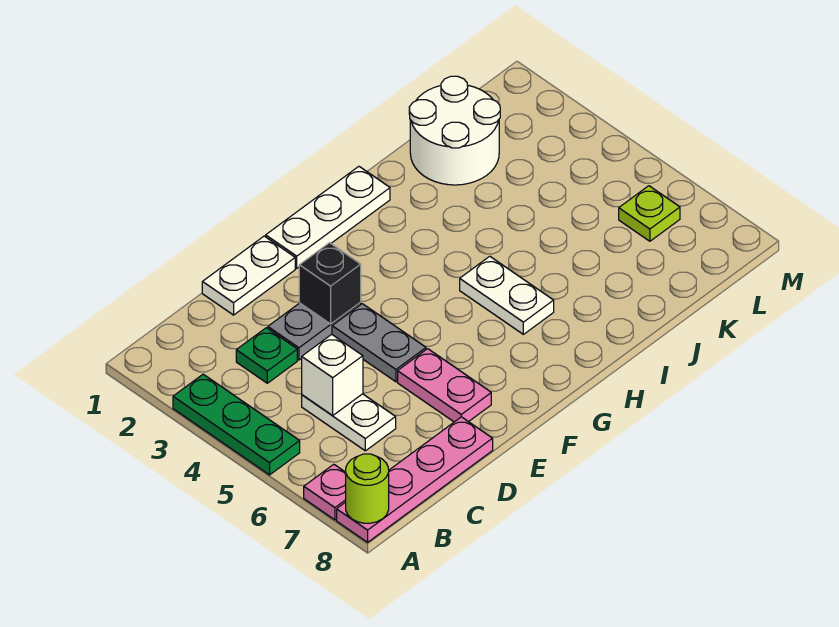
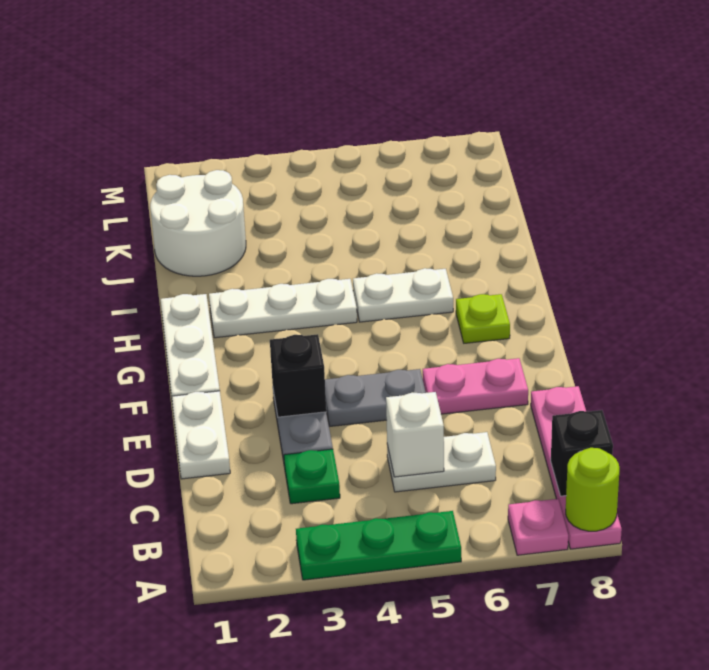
none -> black 1x1 brick [551,410,613,496]
none -> white 1x3 plate [209,279,357,338]
lime 1x1 plate [619,186,680,241] -> lime 1x1 plate moved to [456,294,510,343]

